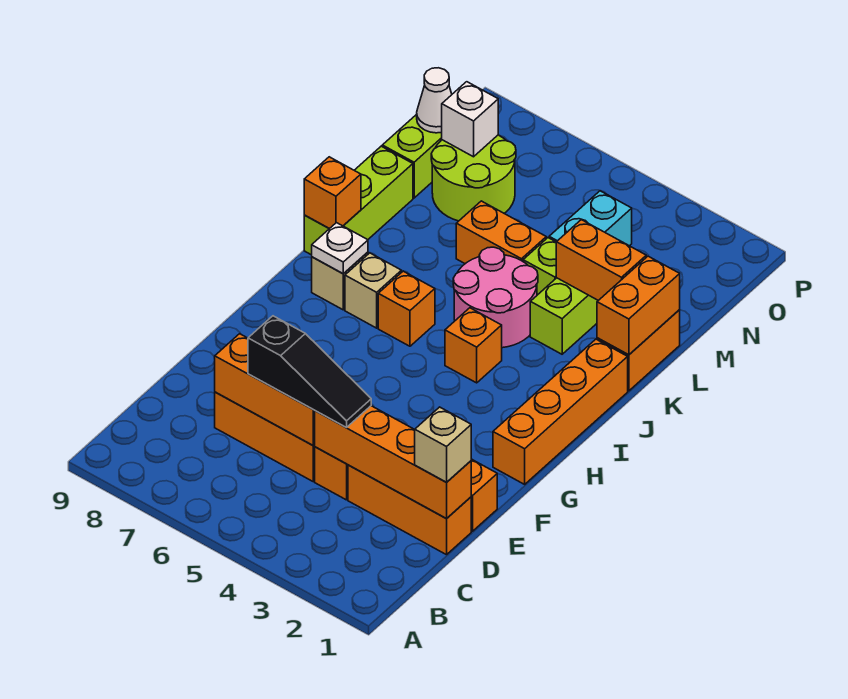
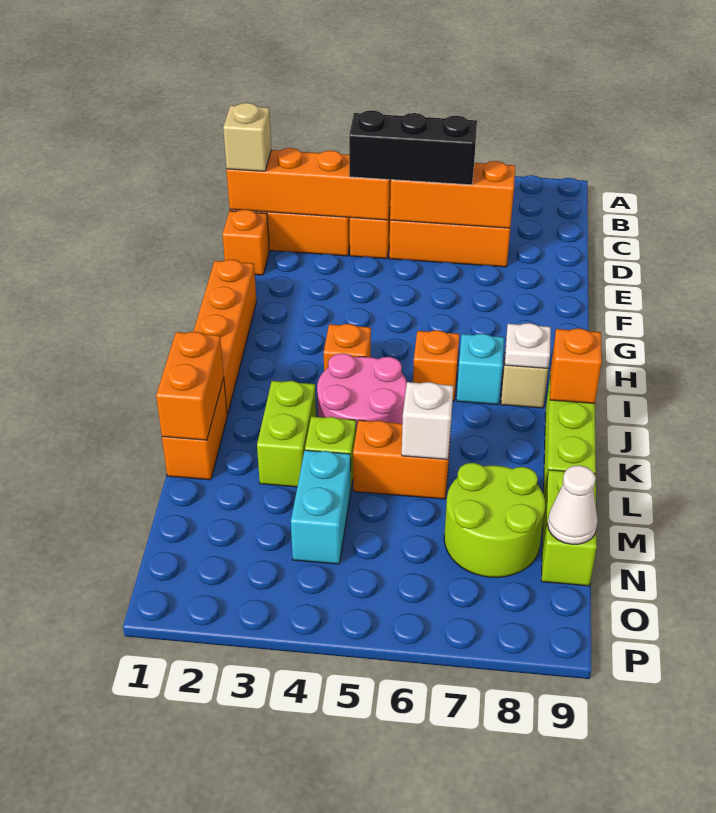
black 1x3 slope [248,316,371,427] -> black 1x3 brick [349,110,477,185]
tan 1x1 brick [345,253,401,328] -> cyan 1x1 brick [457,334,504,405]
orange 1x2 brick [556,220,646,300] -> none
white 1x1 brick [442,82,498,157] -> white 1x1 brick moved to [402,382,454,460]

